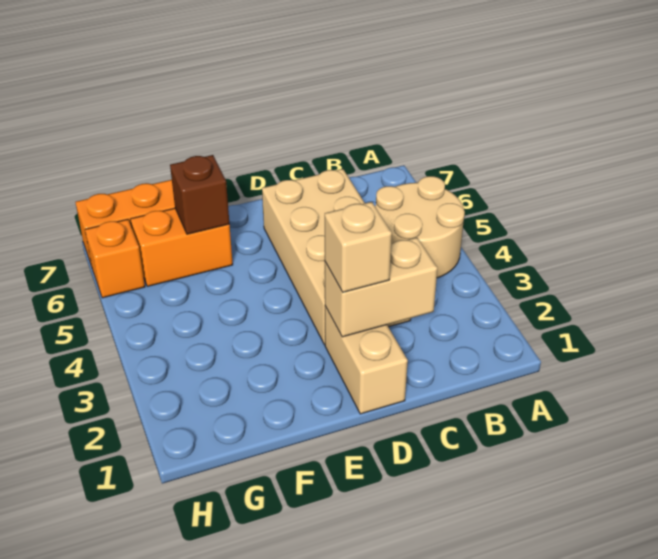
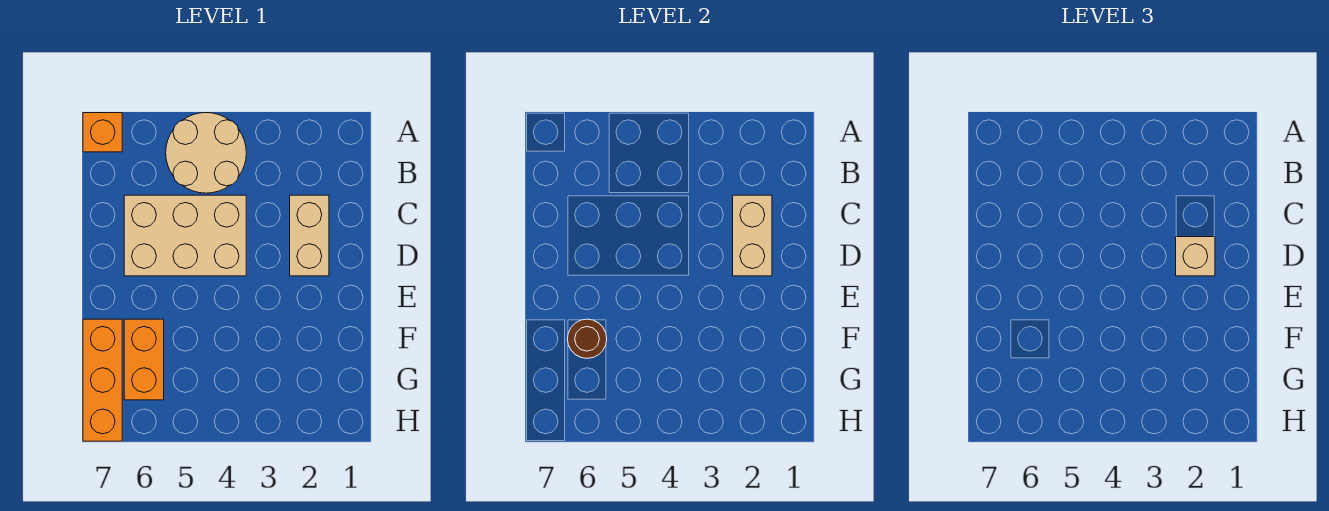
tan 2x4 brick [262,169,411,344] -> tan 2x3 brick [124,195,246,276]
tan 1x2 brick [325,306,408,414] -> tan 1x2 brick turned to [290,195,329,276]
brown 1x1 brick [170,155,229,234] -> brown 1x1 round brick [567,319,607,358]
orange 1x1 brick [85,219,145,298] -> orange 1x1 brick moved to [83,113,122,152]

